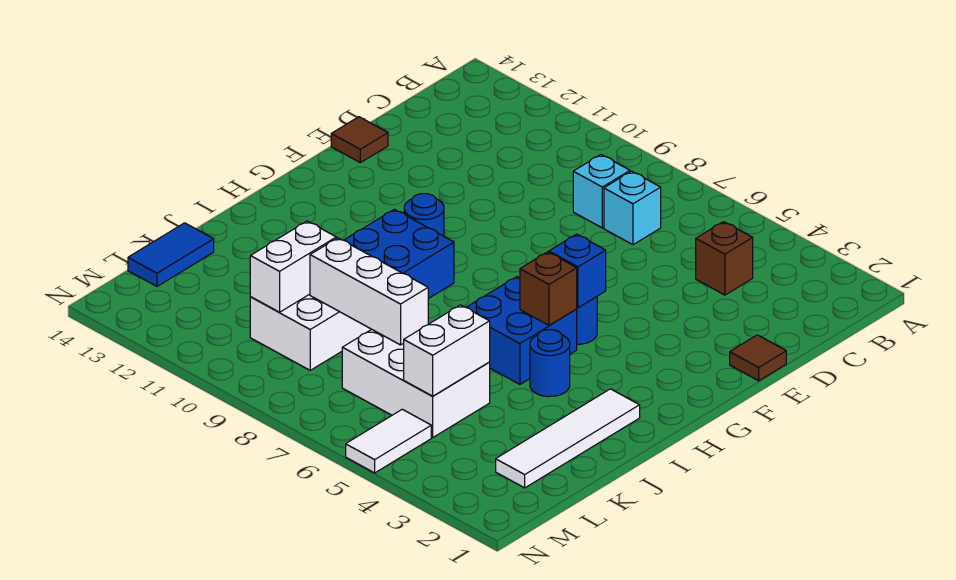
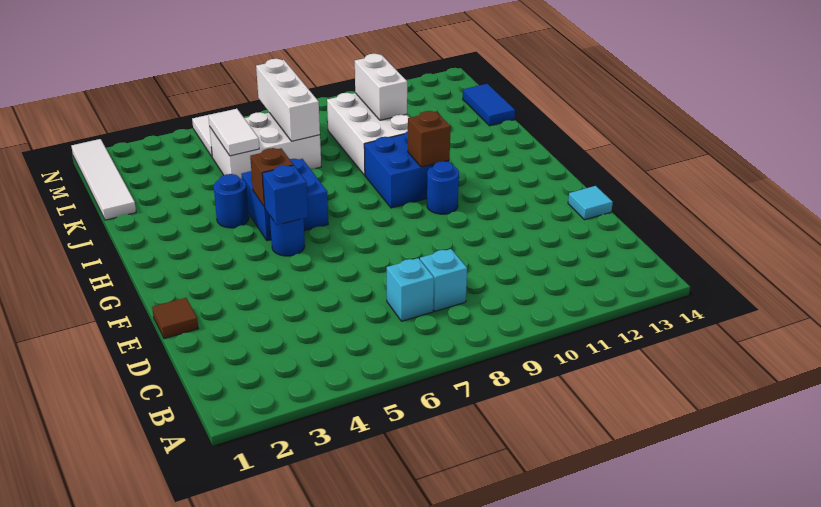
brown 1x1 brick [696,222,753,295] -> brown 1x1 brick moved to [408,111,451,167]
brown 1x1 tile [331,117,388,163] -> cyan 1x1 tile [568,186,613,220]
white 1x4 tile [496,389,640,488] -> white 1x4 tile moved to [72,139,136,220]
white 1x2 brick [404,305,490,396] -> white 1x2 tile [208,109,259,156]
white 1x3 brick [310,238,428,345] -> white 1x3 brick turned to [256,59,320,141]

